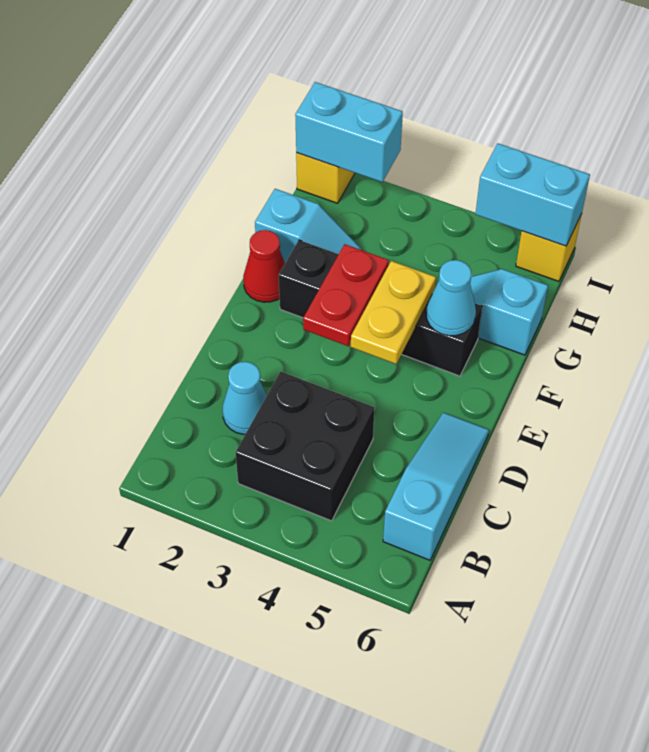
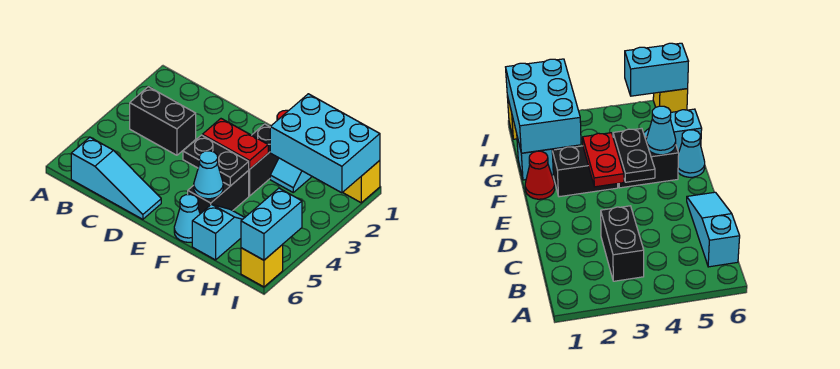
black 2x2 brick [235,372,374,521] -> black 1x2 brick [130,87,196,155]
cyan 1x1 cone [223,362,267,435] -> cyan 1x1 cone moved to [174,194,200,242]
yellow 1x2 plate [351,261,436,364] -> black 1x2 plate [183,135,249,186]
cyan 1x2 brick [295,82,403,182] -> cyan 2x3 brick [270,94,380,193]

